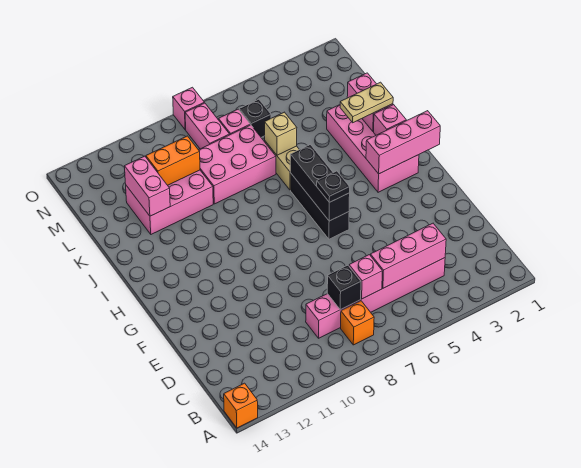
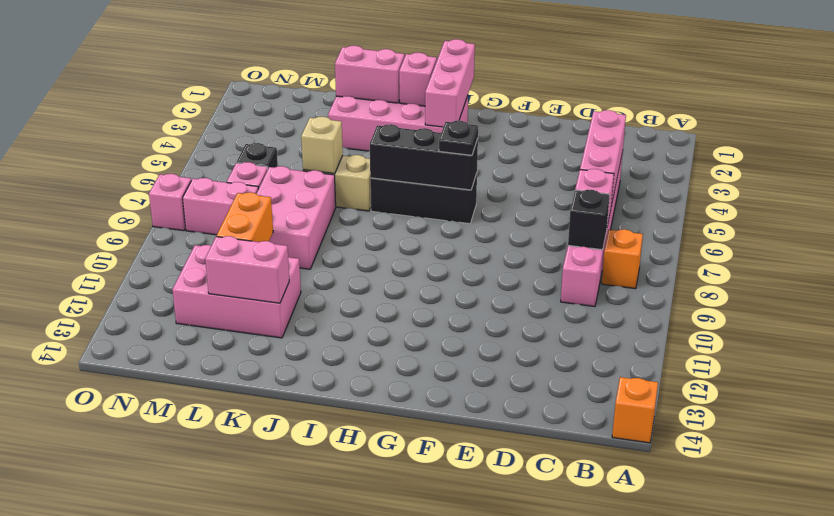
tan 1x2 plate [340,82,393,123] -> none
pink 2x3 brick [126,170,213,234] -> pink 2x3 brick turned to [172,245,301,338]

